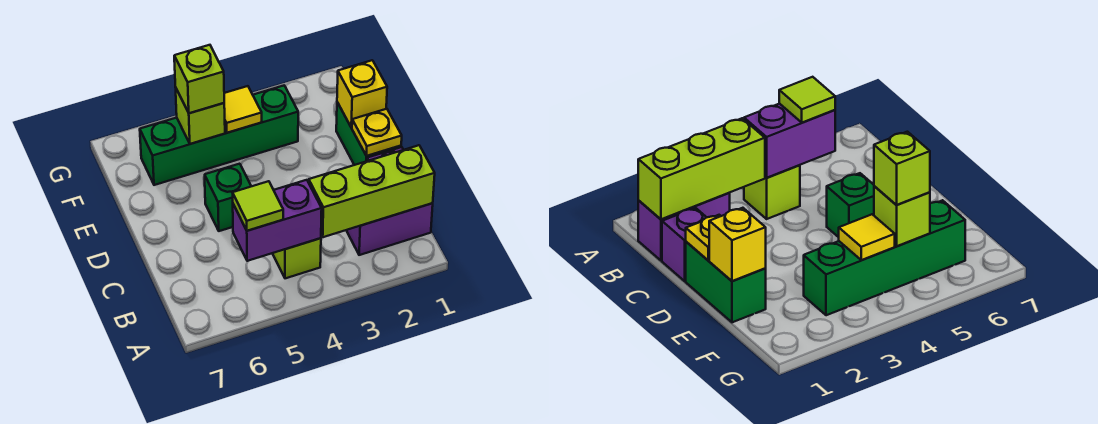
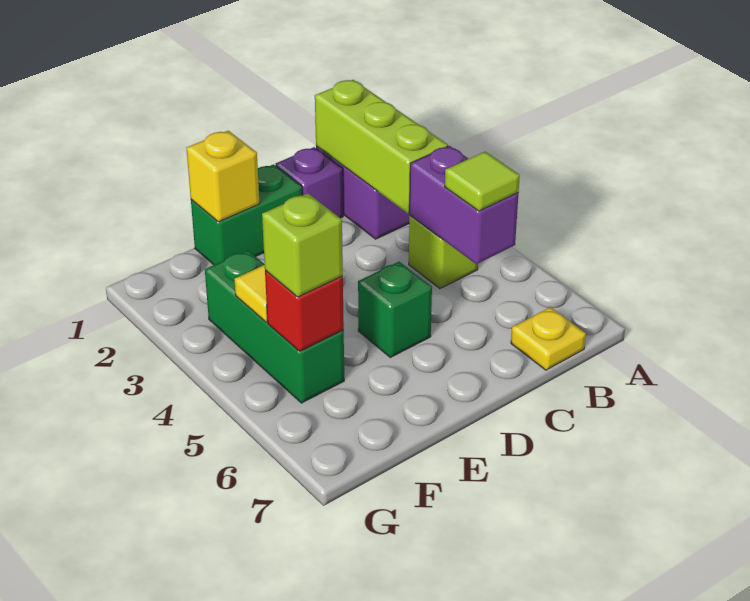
yellow 1x1 plate [352,109,402,156] -> yellow 1x1 plate moved to [511,307,586,370]
green 1x4 brick [140,86,298,185] -> green 1x3 brick [205,250,344,403]
lime 1x1 brick [176,89,225,144] -> red 1x1 brick [265,270,344,351]

